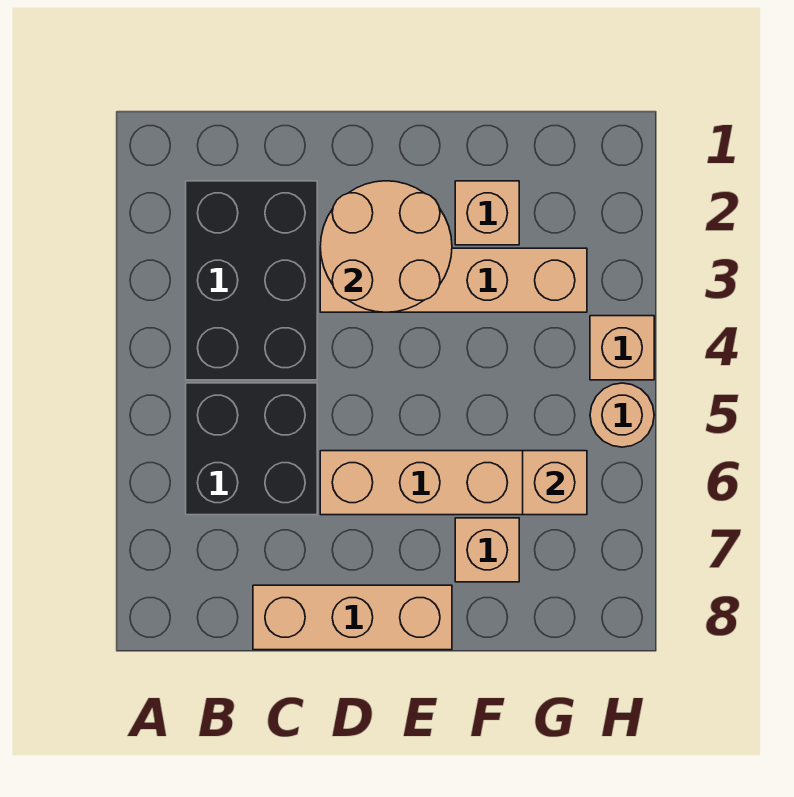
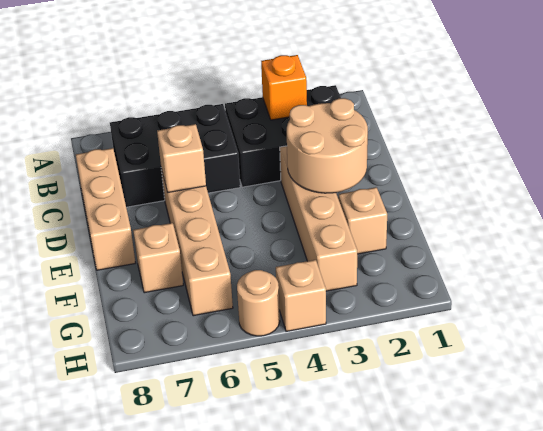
none -> orange 1x1 brick [261,55,307,120]
black 2x2 brick [186,383,317,515] -> black 2x3 brick [110,104,240,207]
tan 1x1 brick [523,451,587,515] -> tan 1x1 brick moved to [157,124,206,193]

